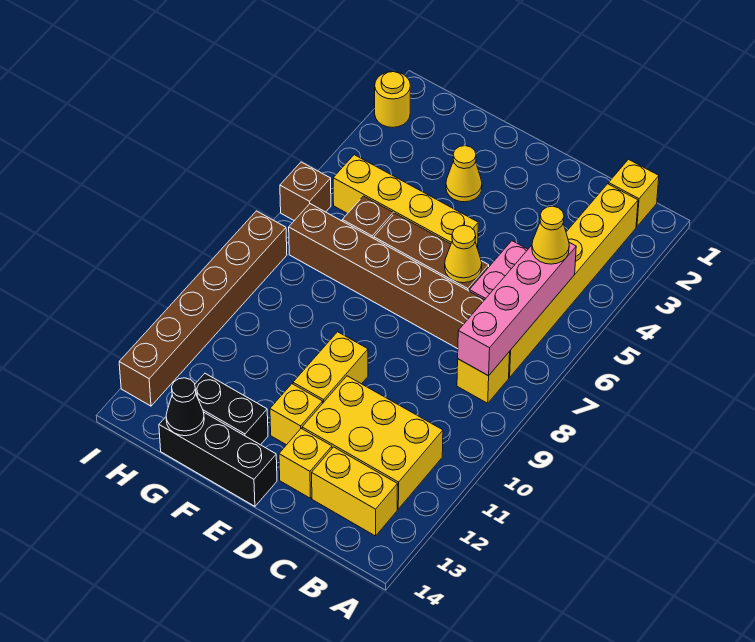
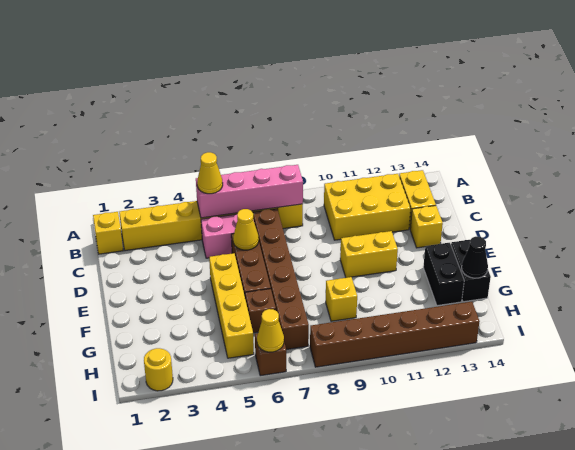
yellow 2x3 brick [302,376,443,509] -> yellow 2x3 brick turned to [324,174,411,240]
yellow 1x1 brick [270,384,323,445] -> yellow 1x1 brick moved to [326,277,357,321]
black 1x3 brick [159,412,277,506] -> black 1x2 brick [451,240,491,302]
yellow 1x1 cone [446,146,482,202] -> yellow 1x1 cone moved to [257,309,284,352]

